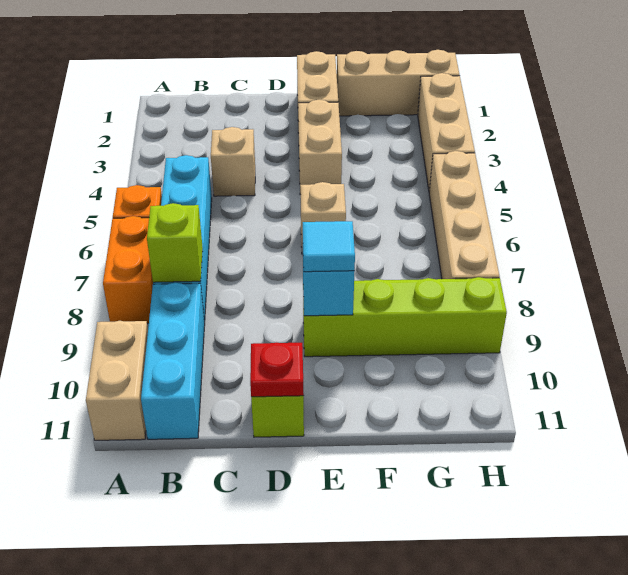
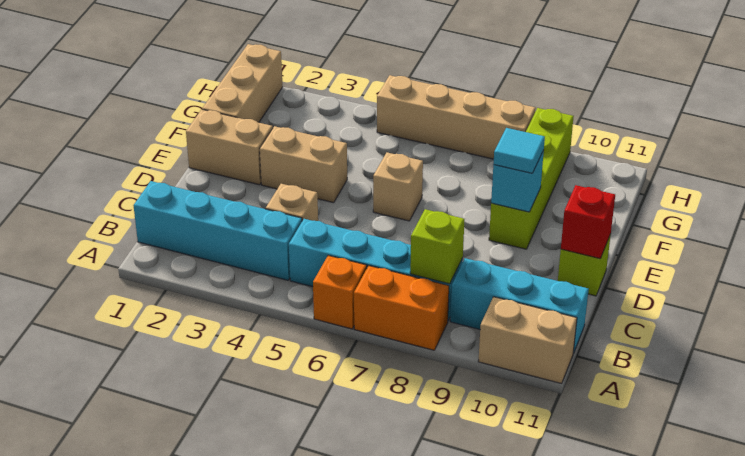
none -> cyan 1x4 brick [134,181,302,280]
red 1x1 plate [250,343,304,397] -> red 1x1 brick [561,185,615,259]
tan 1x3 brick [418,73,475,191] -> none

